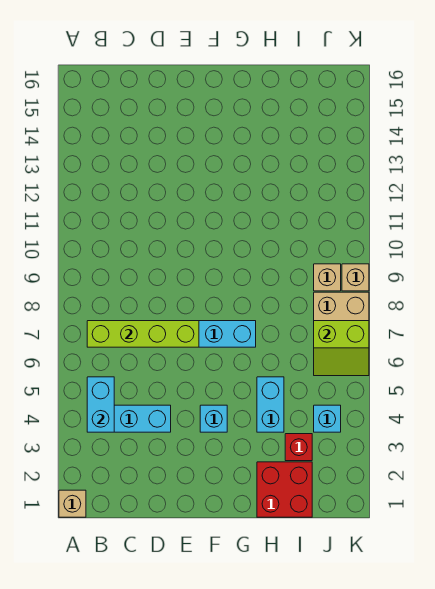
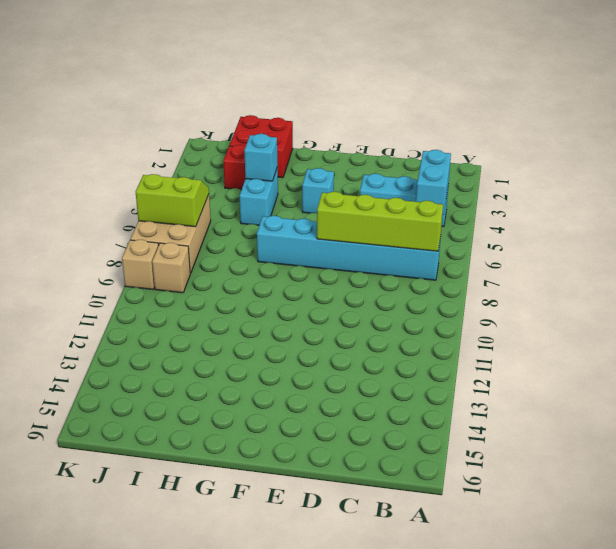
tan 1x1 brick [59,490,86,517] -> none
cyan 1x1 brick [314,405,341,432] -> cyan 1x1 brick moved to [244,134,278,181]

